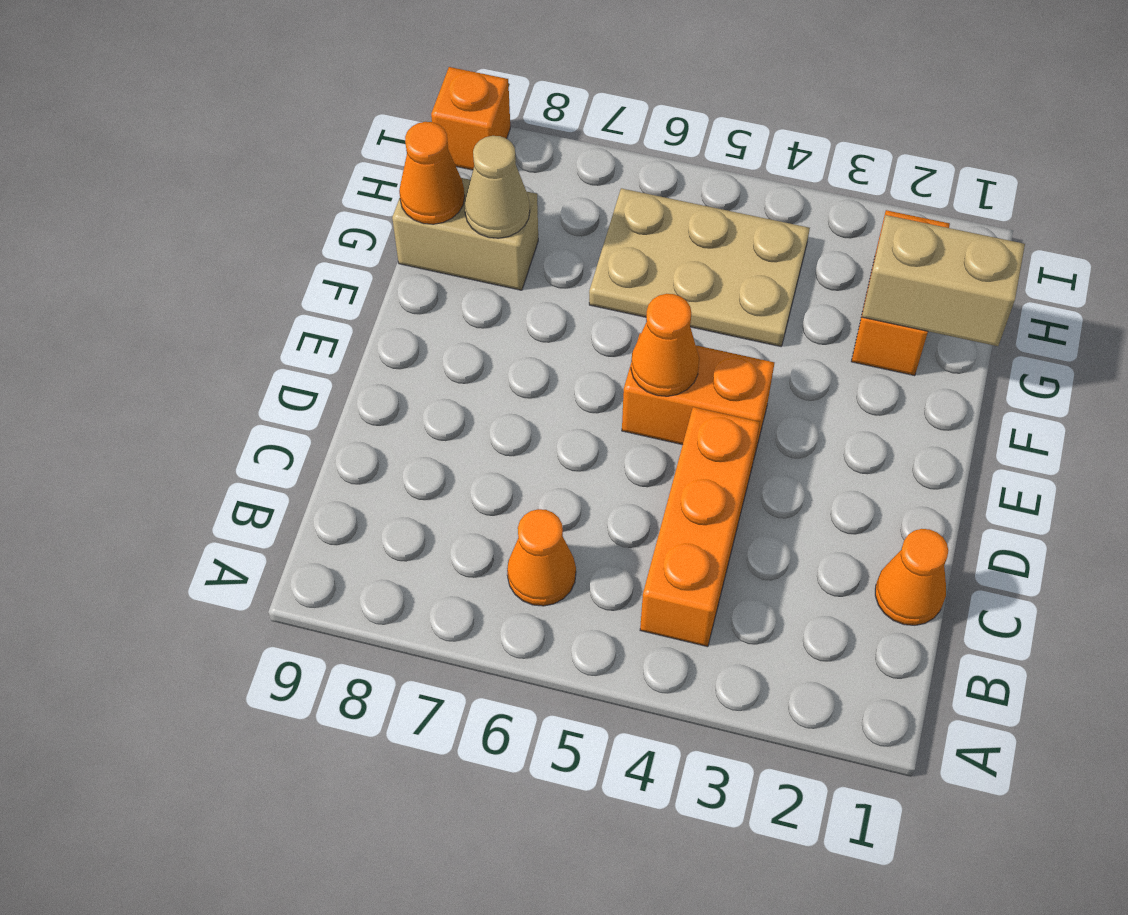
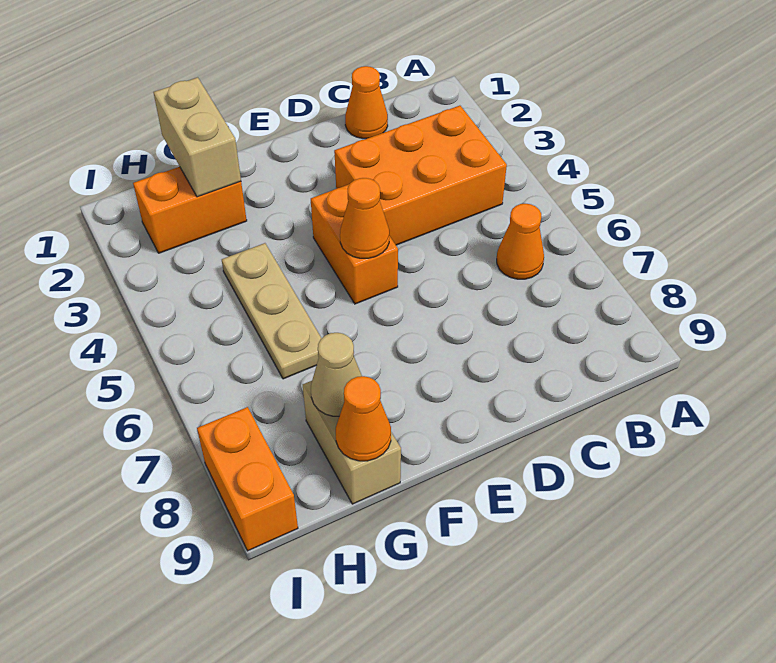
orange 1x3 brick [640,407,760,647] -> orange 2x3 brick [334,106,507,245]
tan 2x3 plate [589,188,810,347] -> tan 1x3 plate [222,243,322,379]
orange 1x1 brick [431,67,510,170] -> orange 1x2 brick [197,407,298,551]

